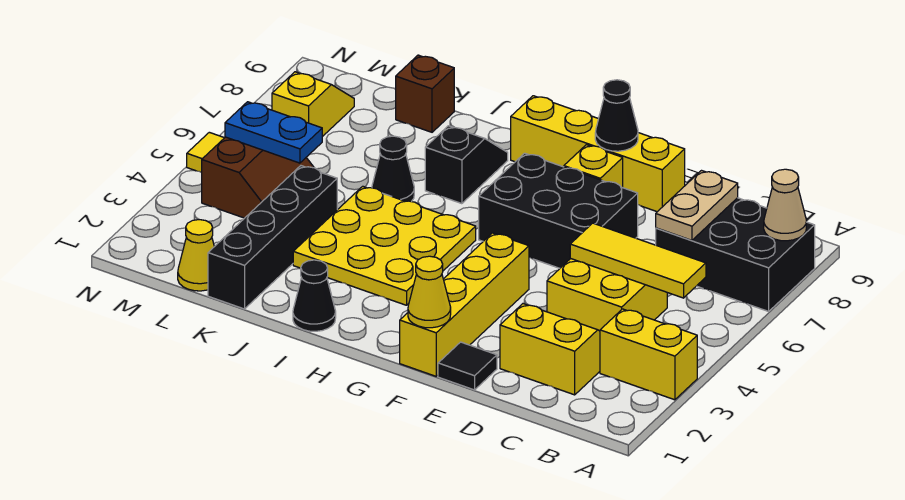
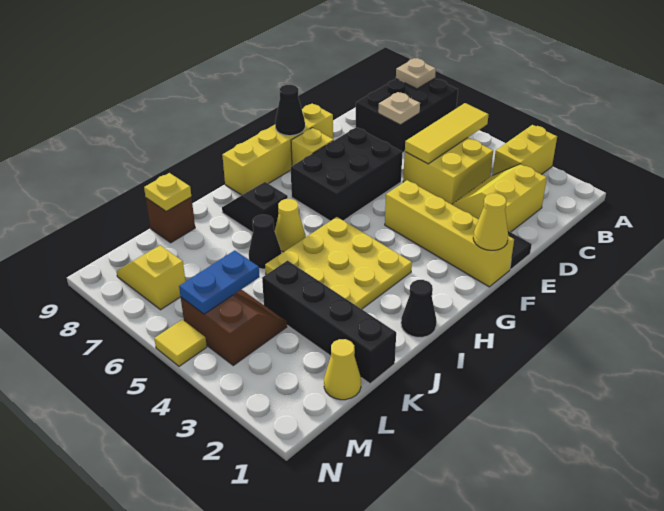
tan 1x1 cone [764,169,806,241] -> tan 1x1 plate [396,58,436,89]
tan 1x2 plate [656,171,738,240] -> tan 1x1 plate [378,92,420,125]
none -> yellow 1x1 cone [275,199,306,252]
none -> yellow 1x1 plate [144,173,191,211]

